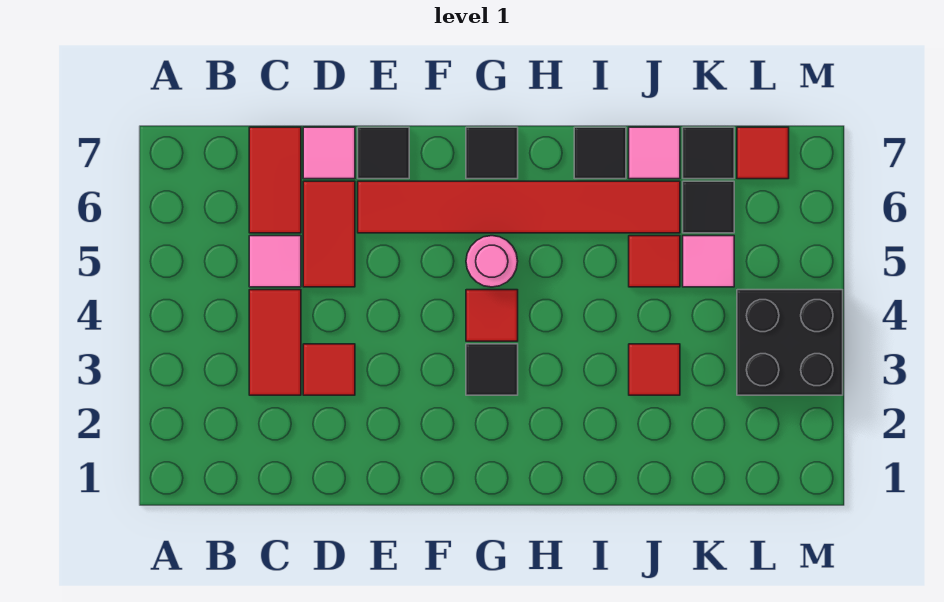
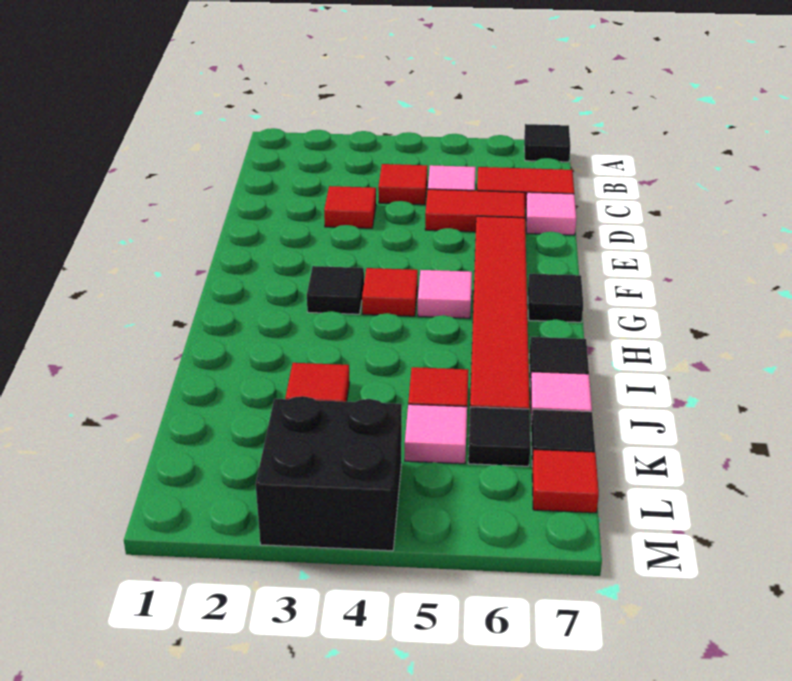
red 1x2 tile [249,290,301,395] -> red 1x1 tile [378,164,427,205]
black 1x1 tile [358,127,409,179] -> black 1x1 tile moved to [524,124,571,162]
pink 1x1 round brick [466,236,518,287] -> pink 1x1 tile [418,270,472,318]

